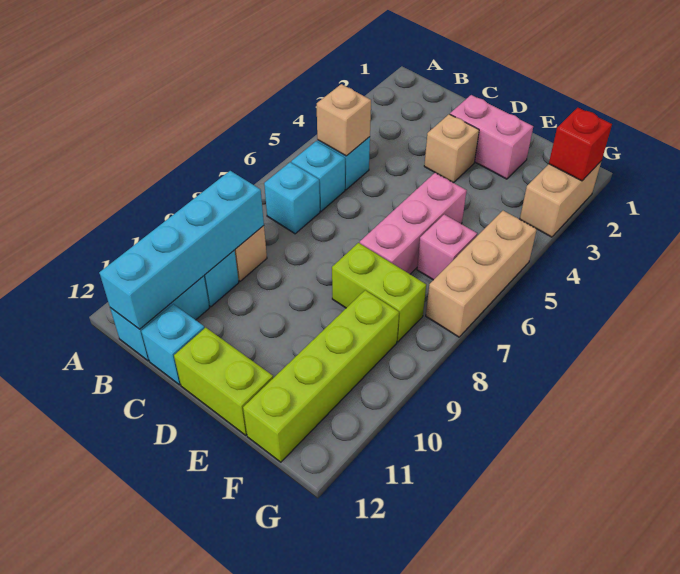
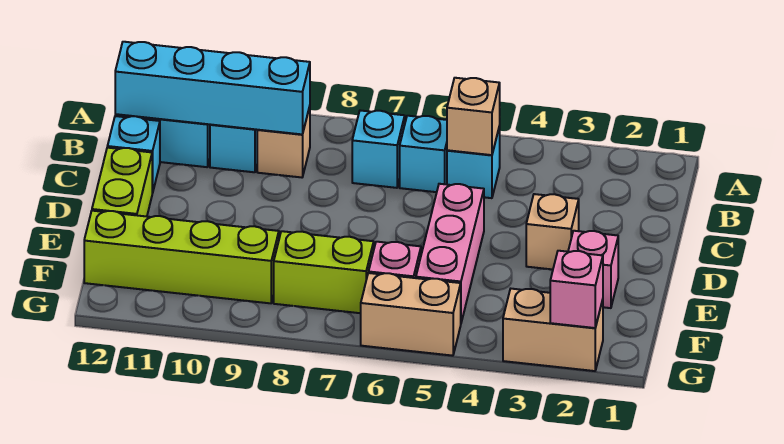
pink 1x2 brick [450,95,533,179] -> pink 1x1 brick [568,231,618,308]
pink 1x3 brick [360,173,467,274] -> pink 1x3 brick turned to [416,184,484,322]
lime 1x2 brick [332,243,426,342] -> lime 1x2 brick turned to [274,231,374,313]
red 1x1 brick [549,108,612,181] -> pink 1x1 brick [550,251,603,328]
tan 1x3 brick [426,211,537,337] -> tan 1x2 brick [361,273,461,356]

